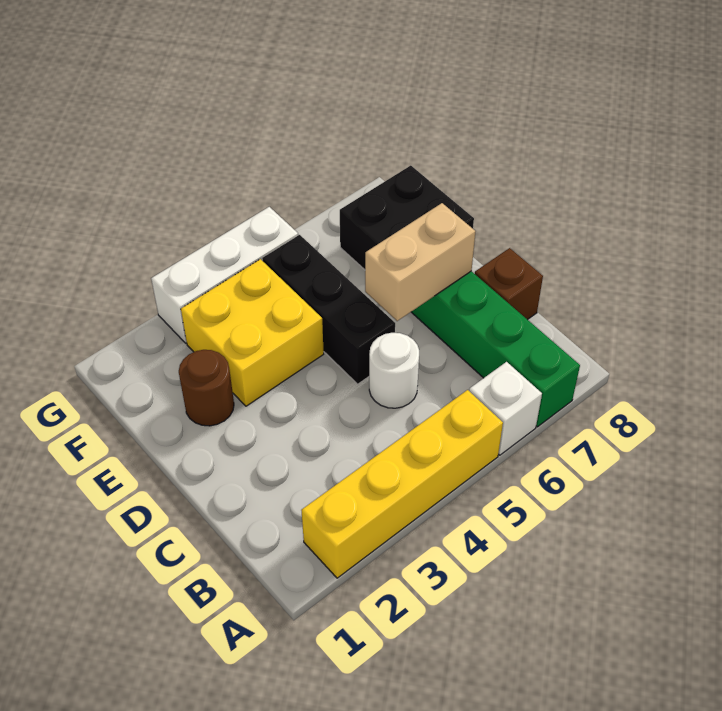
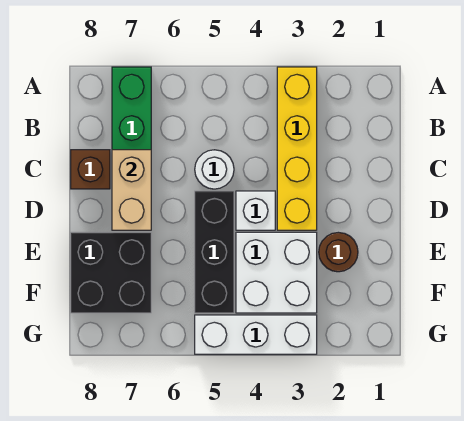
yellow 1x4 brick [301,390,503,578] -> yellow 1x4 brick turned to [277,67,317,230]
white 1x1 brick [469,362,542,455] -> white 1x1 brick moved to [236,191,275,230]
tan 1x2 brick [365,203,476,321] -> tan 1x2 brick turned to [112,150,151,230]
yellow 2x2 brick [181,259,324,406] -> white 2x2 brick [236,232,317,313]

